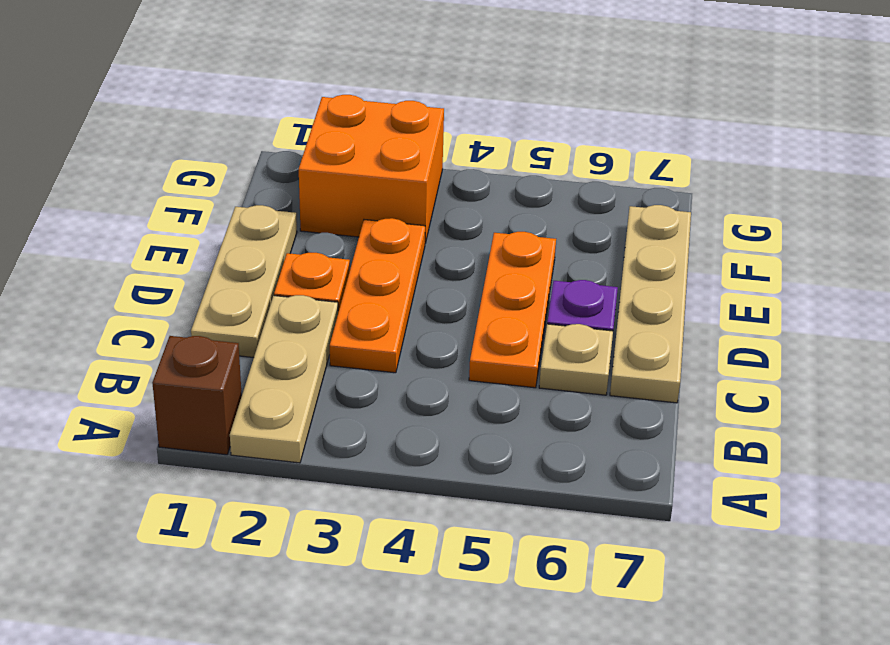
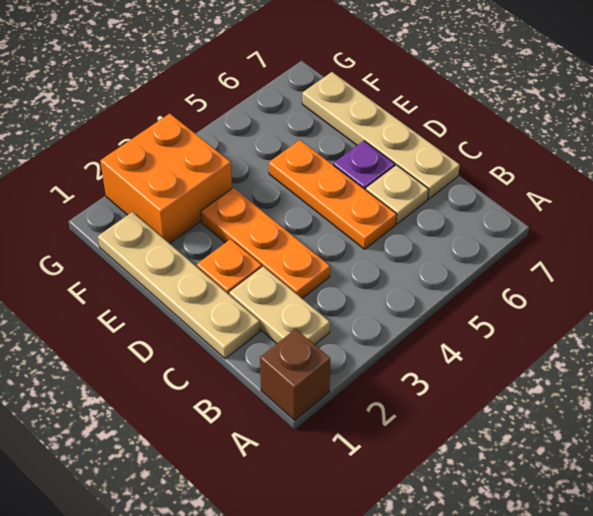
tan 1x3 plate [230,295,338,463] -> tan 1x2 plate [229,267,330,345]
tan 1x3 plate [191,205,297,358] -> tan 1x4 plate [98,212,260,359]

